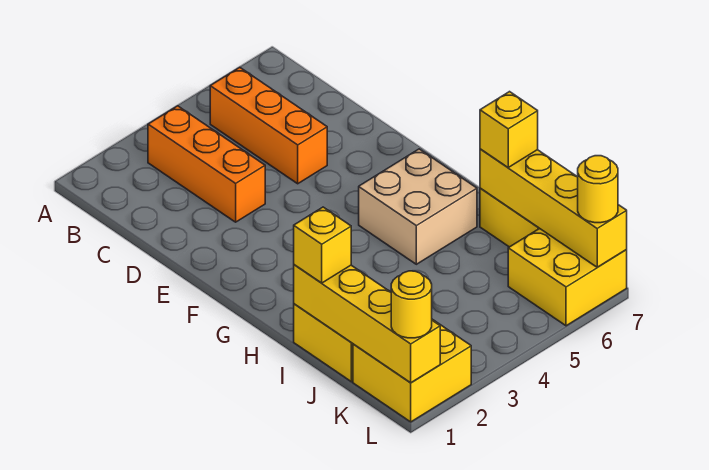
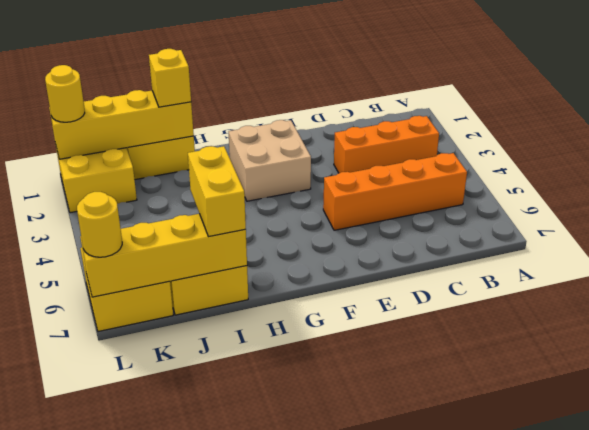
orange 1x3 brick [210,67,327,184] -> orange 1x4 brick [323,153,467,230]
tan 2x2 brick [359,149,477,264] -> tan 2x2 brick moved to [229,120,311,201]
yellow 1x1 brick [480,92,538,167] -> yellow 1x2 brick [188,146,246,237]

